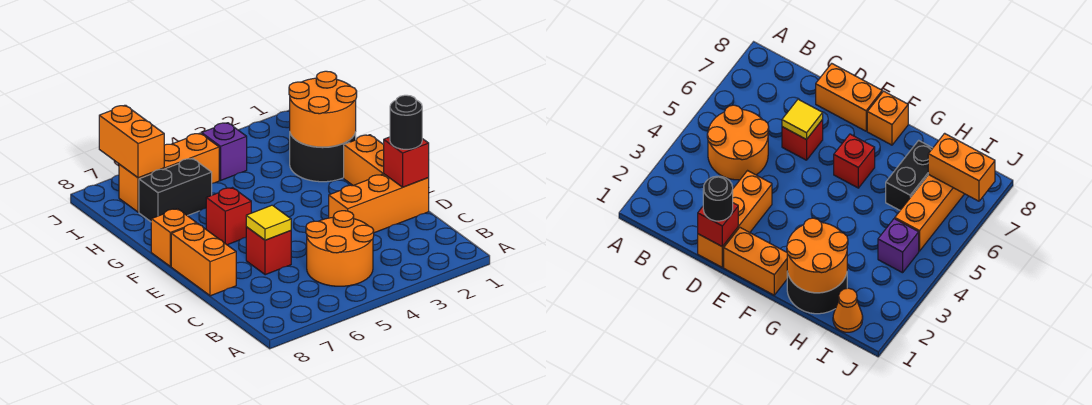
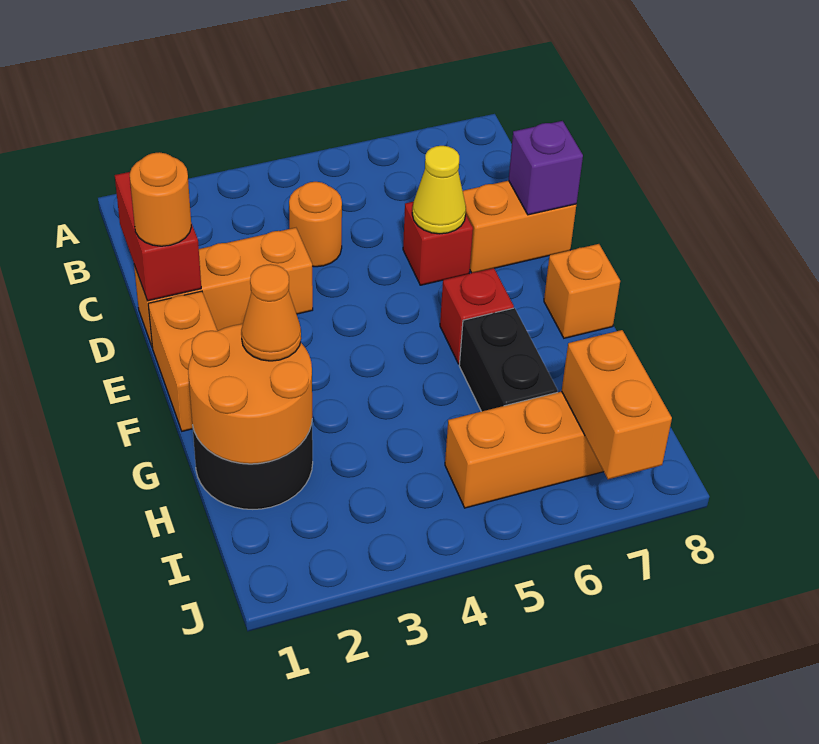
orange 2x2 round brick [306,211,374,286] -> orange 1x1 round brick [289,182,342,267]
red 1x1 brick [384,137,429,187] -> red 1x2 brick [115,172,201,301]
black 1x1 round brick [390,95,422,149] -> orange 1x1 round brick [130,152,191,246]
yellow 1x1 tile [246,205,291,240] -> yellow 1x1 cone [412,146,466,234]
orange 1x2 brick [171,223,236,296] -> orange 1x2 brick turned to [463,181,576,273]
black 1x2 brick [139,158,212,221] -> black 1x2 brick turned to [459,308,558,412]
orange 1x1 cone [833,288,863,332] -> orange 1x1 cone moved to [241,264,301,361]
purple 1x1 brick [202,123,247,180] -> purple 1x1 brick moved to [509,121,583,215]

